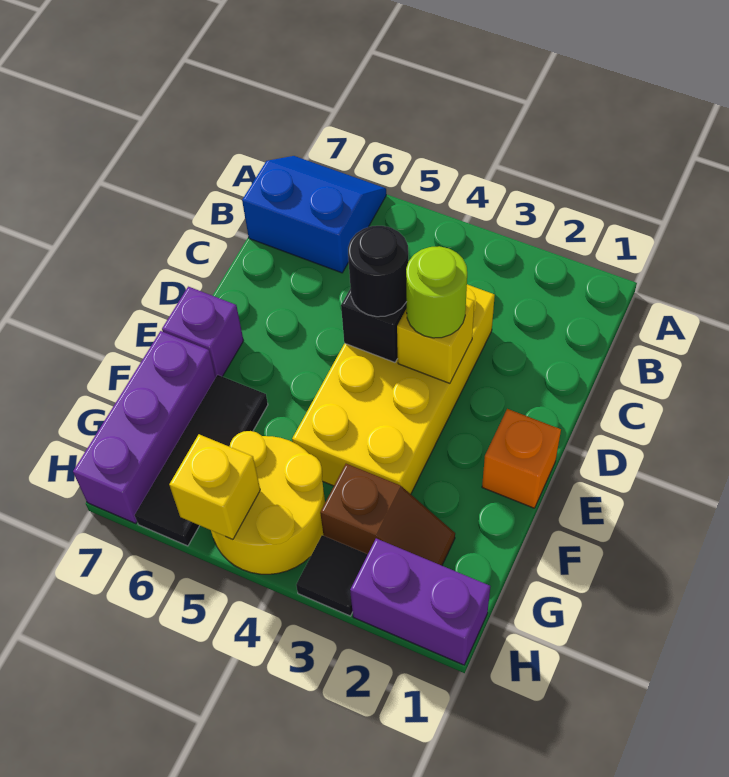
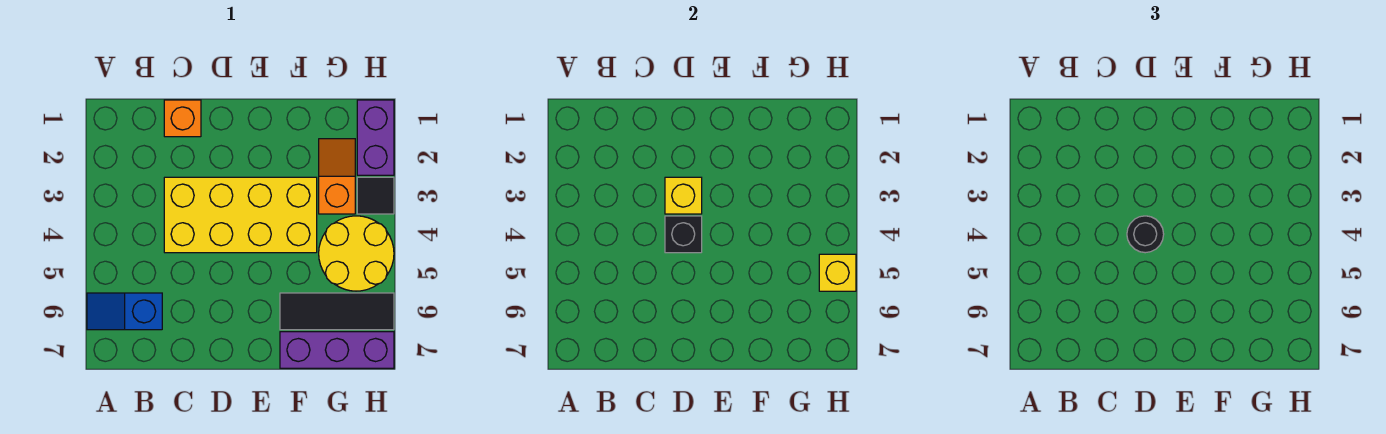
blue 2x2 slope [242,156,386,273] -> blue 1x2 slope [87,293,162,330]
lime 1x1 round brick [406,246,467,338] -> none
orange 1x1 brick [482,409,561,508] -> orange 1x1 brick moved to [164,100,201,137]
purple 1x1 brick [162,287,244,377] -> none
brown 1x2 slope [320,464,455,566] -> orange 1x2 slope [319,139,355,214]

